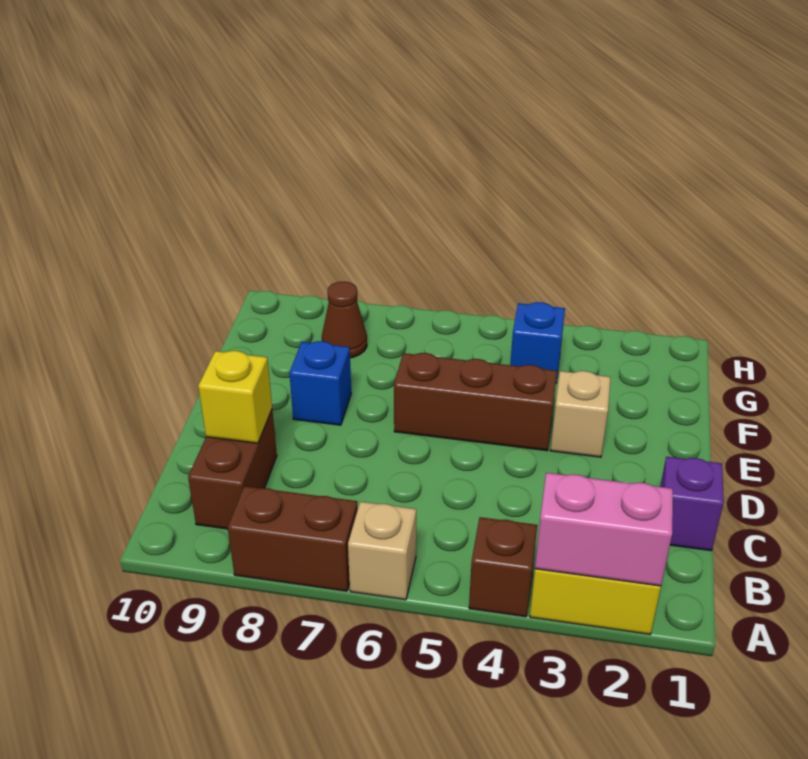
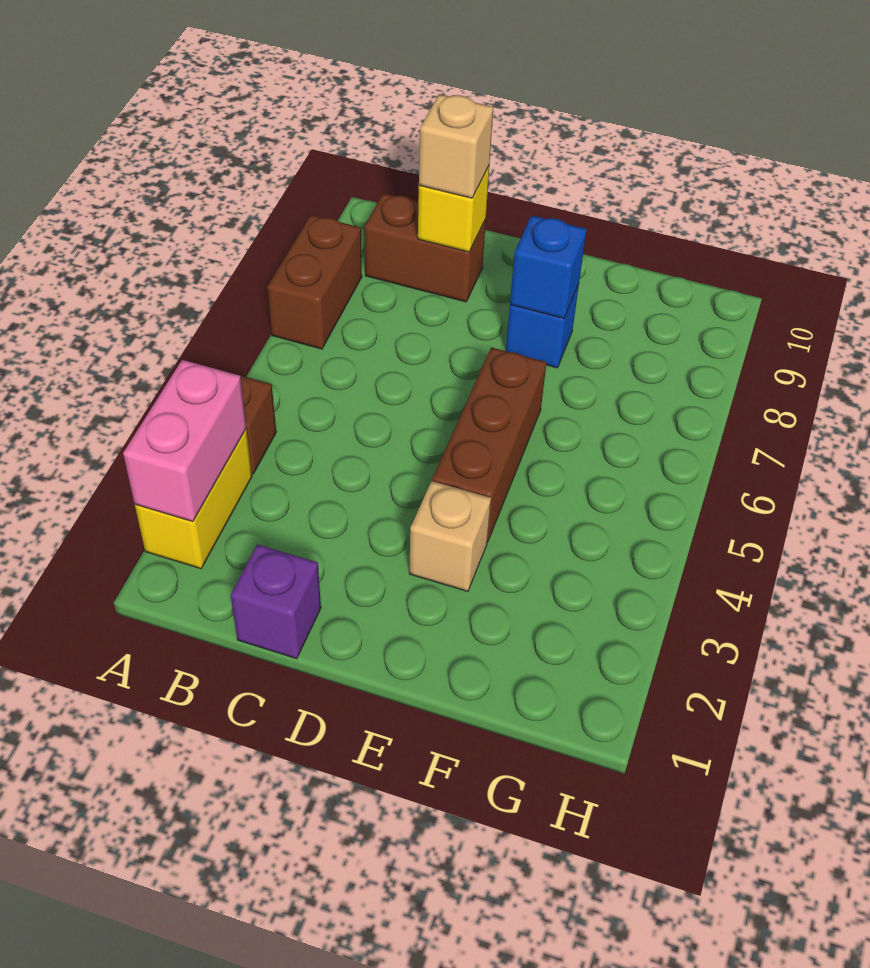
tan 1x1 brick [348,502,416,600] -> tan 1x1 brick moved to [419,94,493,198]
blue 1x1 brick [510,302,565,383] -> blue 1x1 brick moved to [510,215,587,319]
brown 1x1 cone [322,282,367,358] -> none

